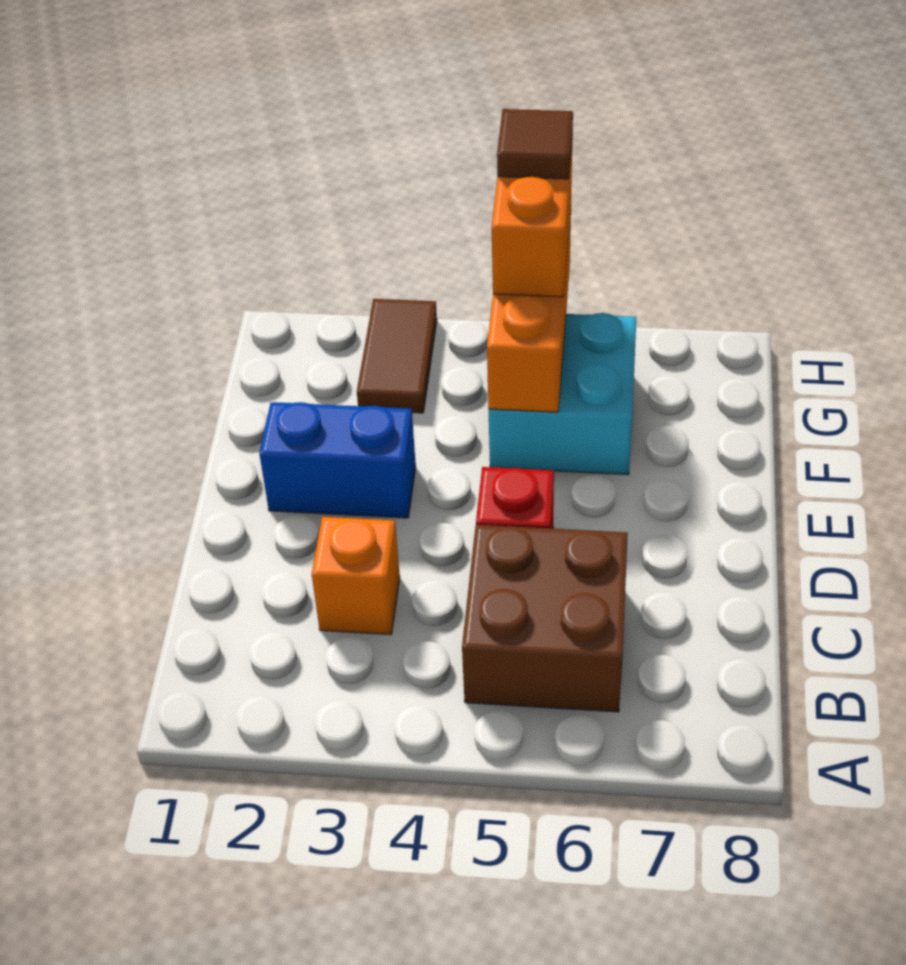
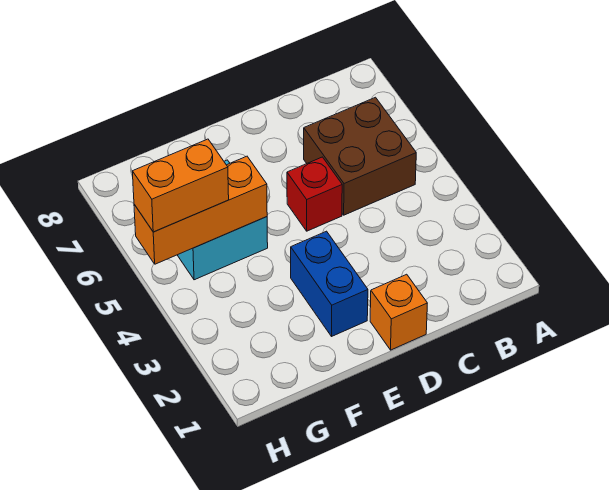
orange 1x1 brick [312,517,400,635] -> orange 1x1 brick moved to [370,274,427,350]
brown 1x2 tile [357,299,437,413] -> none
brown 1x1 tile [497,109,573,179] -> none

